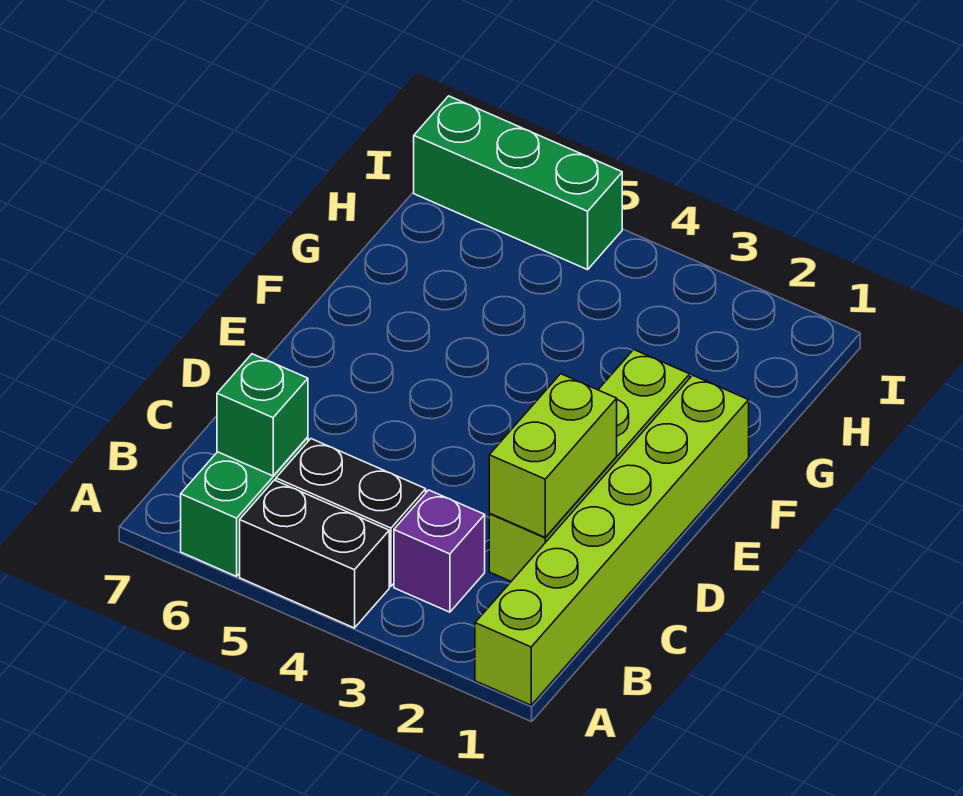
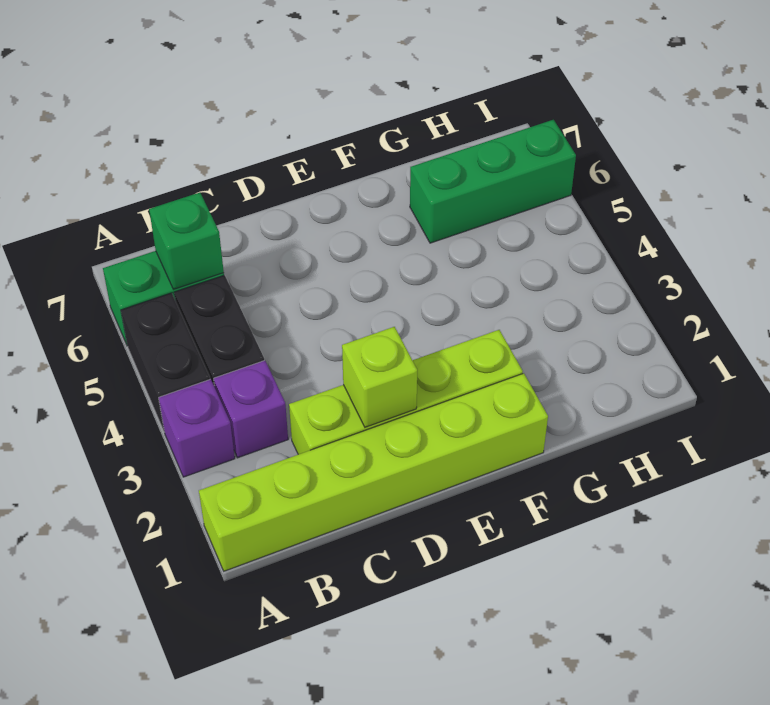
none -> purple 1x1 brick [159,379,235,477]
lime 1x2 brick [489,374,617,537] -> lime 1x1 brick [342,327,417,427]
green 1x3 brick [414,96,622,270] -> green 1x3 brick turned to [410,120,576,243]

